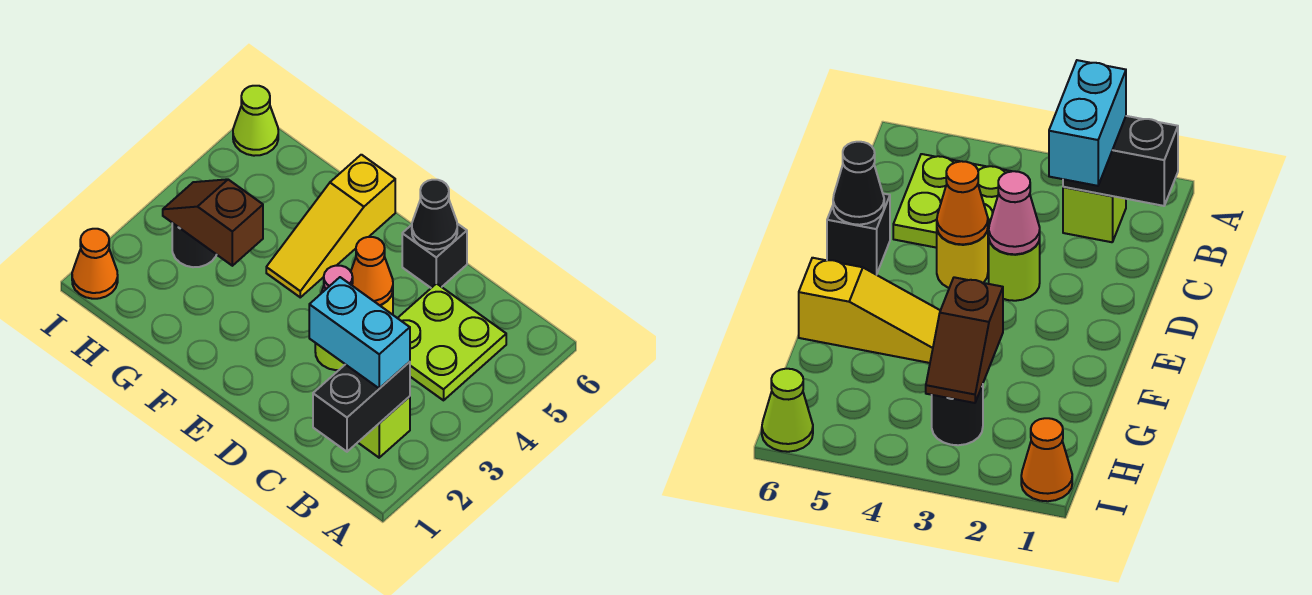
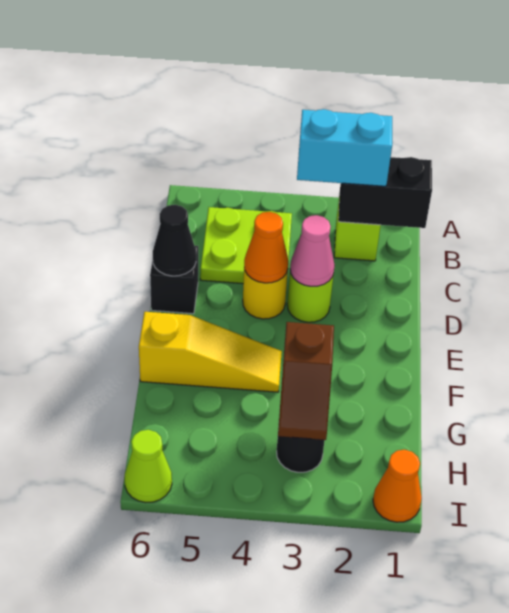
cyan 1x2 brick [309,277,410,388] -> cyan 1x2 brick turned to [297,109,392,186]

